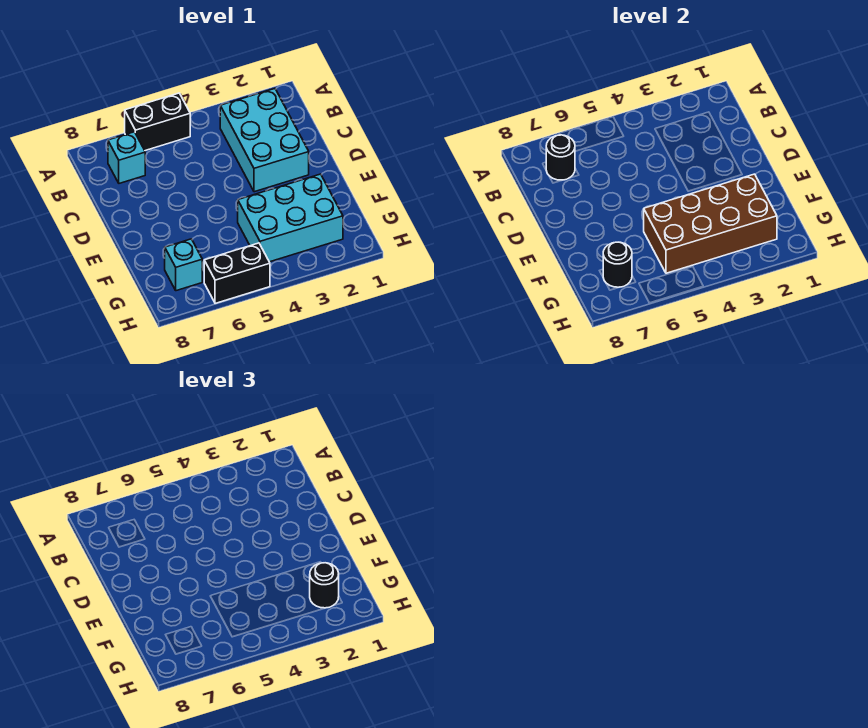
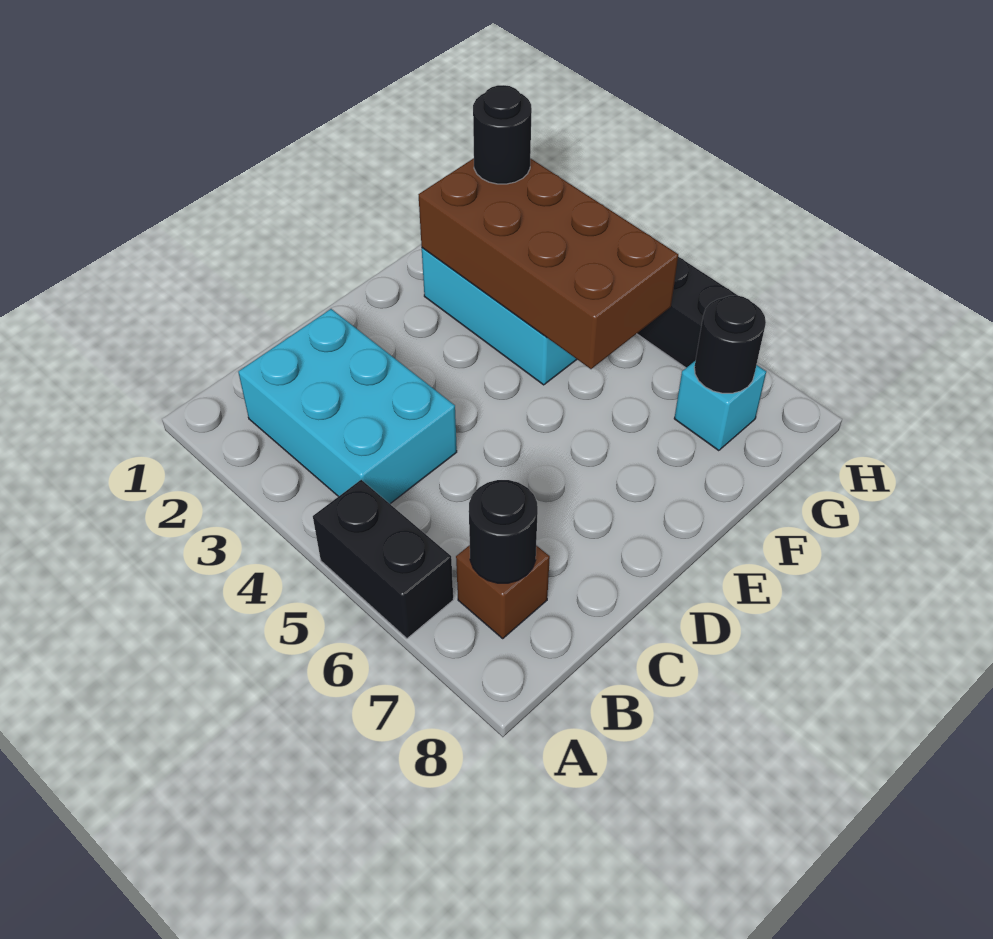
cyan 2x3 brick [220,89,309,192] -> cyan 2x3 brick turned to [238,309,457,504]
cyan 1x1 brick [108,132,145,183] -> brown 1x1 brick [456,545,550,638]

